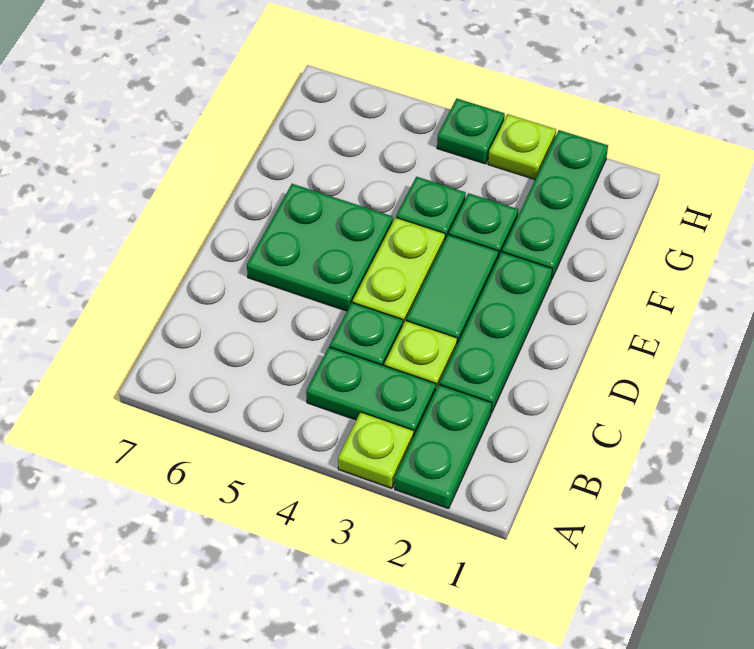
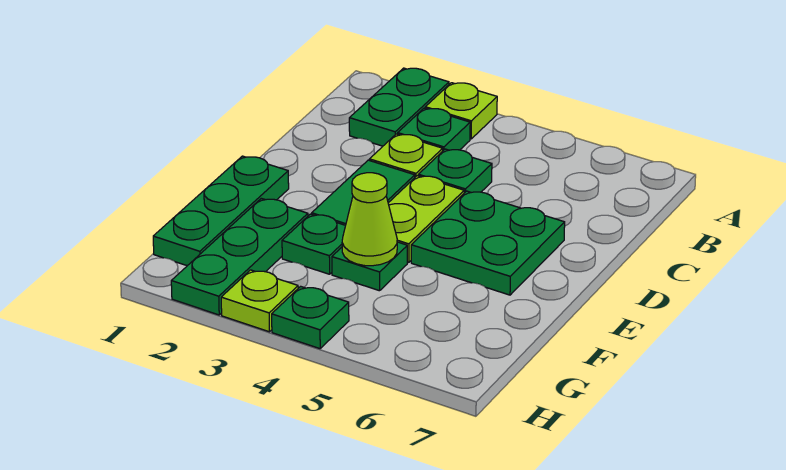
green 1x2 plate [306,347,436,435] -> green 1x1 plate [398,108,470,150]
green 1x3 plate [440,252,552,413] -> green 1x3 plate moved to [153,156,289,266]
none -> lime 1x1 cone [342,173,397,266]

